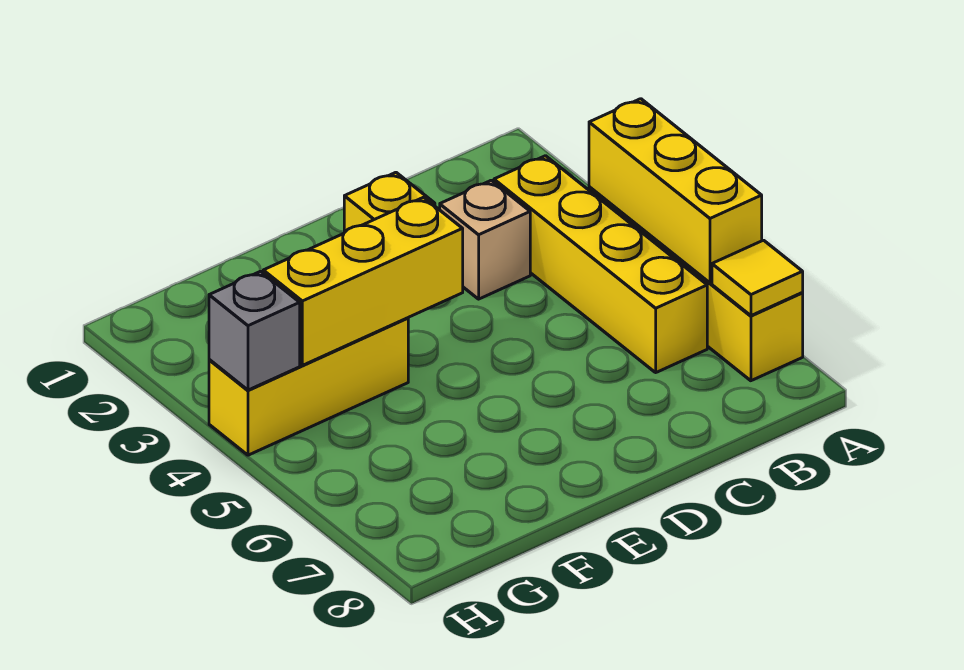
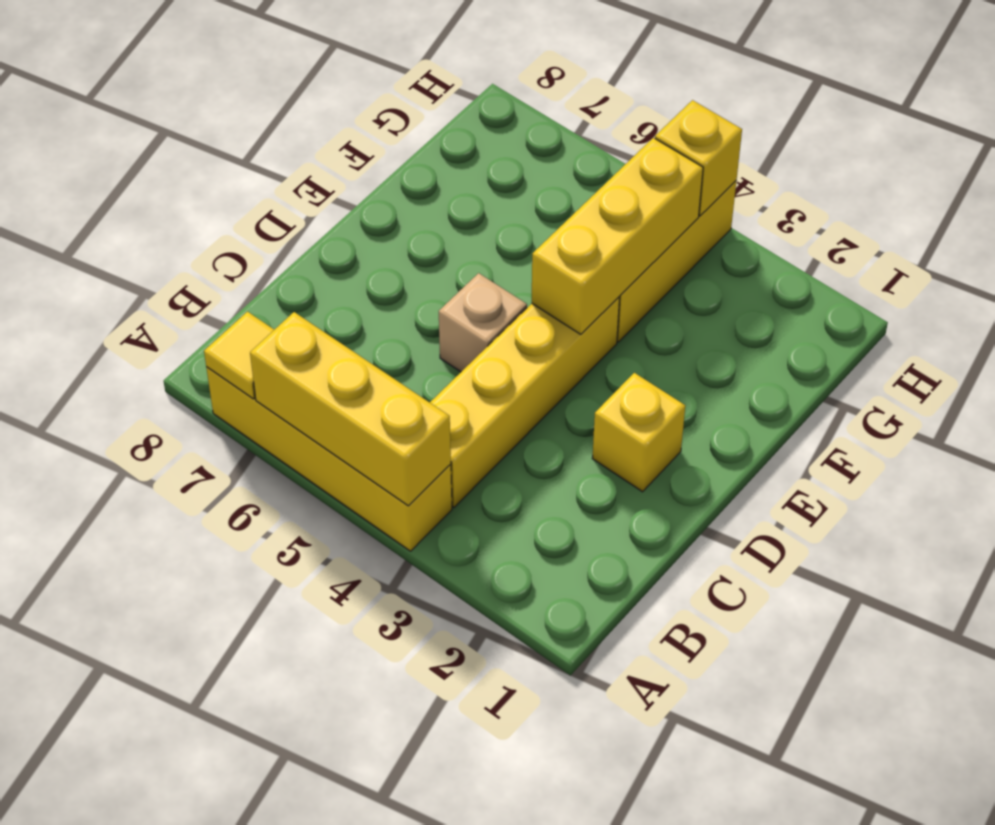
yellow 1x4 brick [494,156,707,372] -> yellow 1x4 brick turned to [430,297,620,507]
tan 1x1 brick [440,180,530,299] -> tan 1x1 brick moved to [439,273,527,372]
grey 1x1 brick [209,271,300,390] -> yellow 1x1 brick [655,100,742,216]

